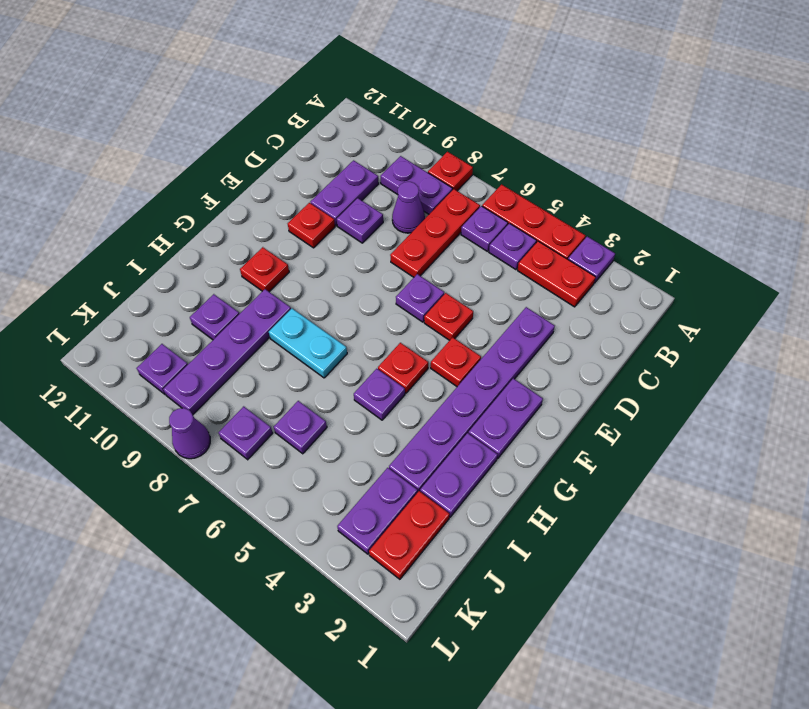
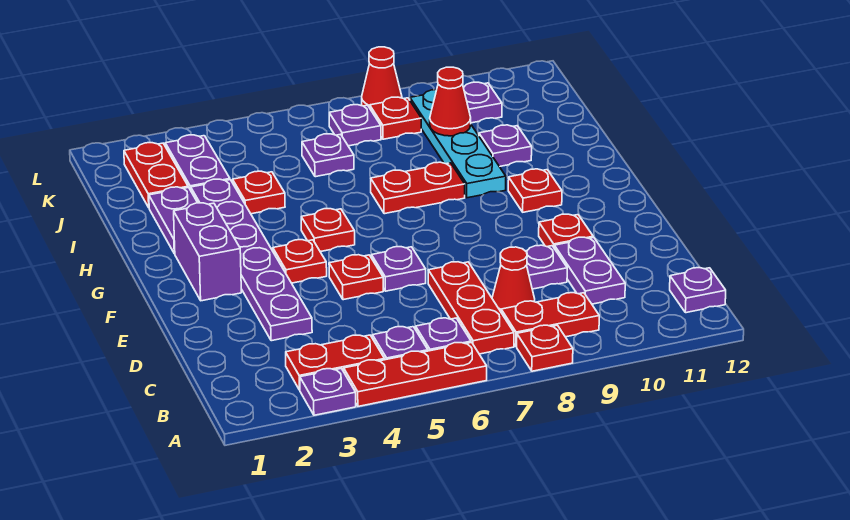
purple 1x2 plate [380,156,453,214] -> red 1x2 plate [501,293,599,347]
purple 1x1 cone [392,182,425,233] -> red 1x1 cone [492,247,535,312]
purple 1x2 plate [468,378,543,459] -> purple 1x2 brick [174,203,241,301]
purple 1x1 plate [354,369,405,420] -> purple 1x1 plate moved to [670,268,726,313]
cyan 1x2 plate [269,309,347,378] -> red 1x2 plate [371,162,465,214]
purple 1x4 plate [163,289,291,414] -> cyan 1x4 plate [410,90,506,198]
none -> red 1x1 plate [233,171,285,214]
none -> red 1x1 cone [430,67,471,136]
none -> red 1x1 plate [370,97,421,139]
purple 1x1 cone [169,408,210,459] -> red 1x1 cone [362,47,402,108]

